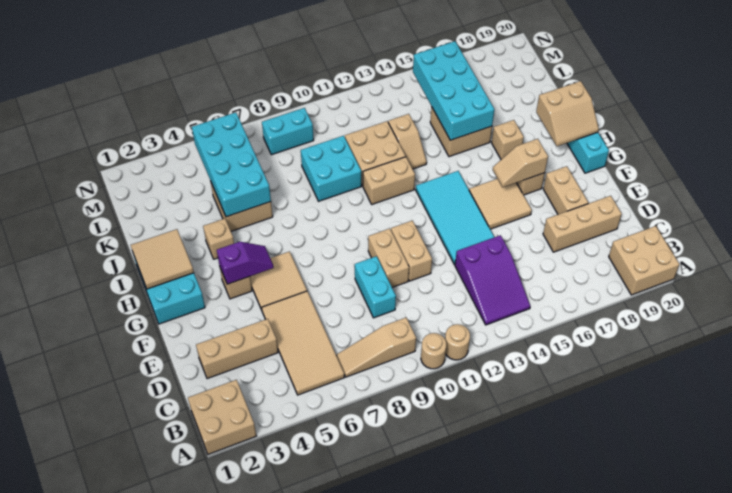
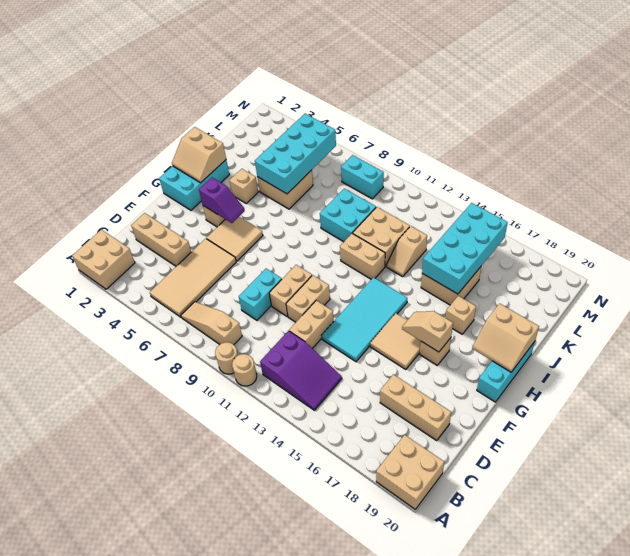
purple 2x3 slope [455,235,530,325] -> purple 2x3 slope turned to [260,331,342,410]
tan 1x2 brick [543,166,588,214] -> tan 1x2 brick moved to [289,300,334,349]
tan 2x2 tile [131,229,194,289] -> tan 2x2 slope [172,127,226,183]

